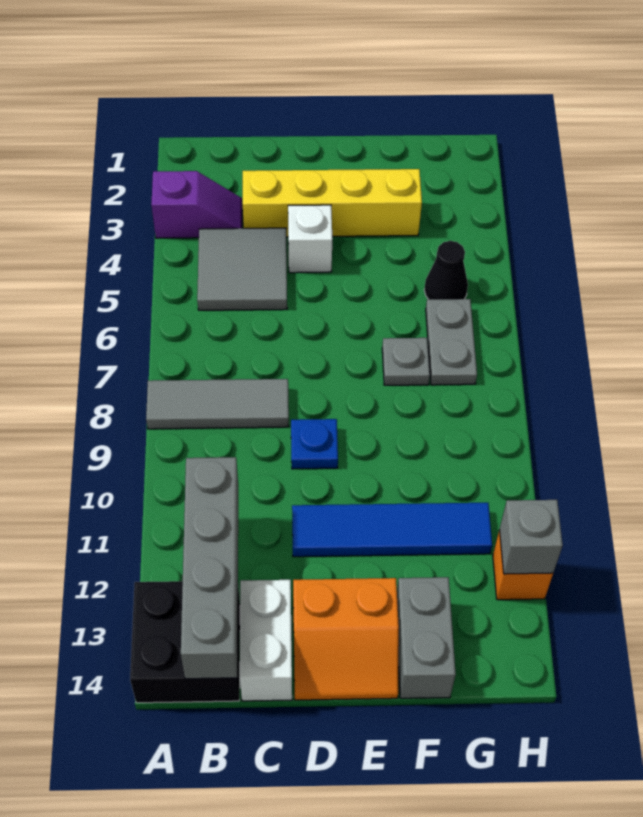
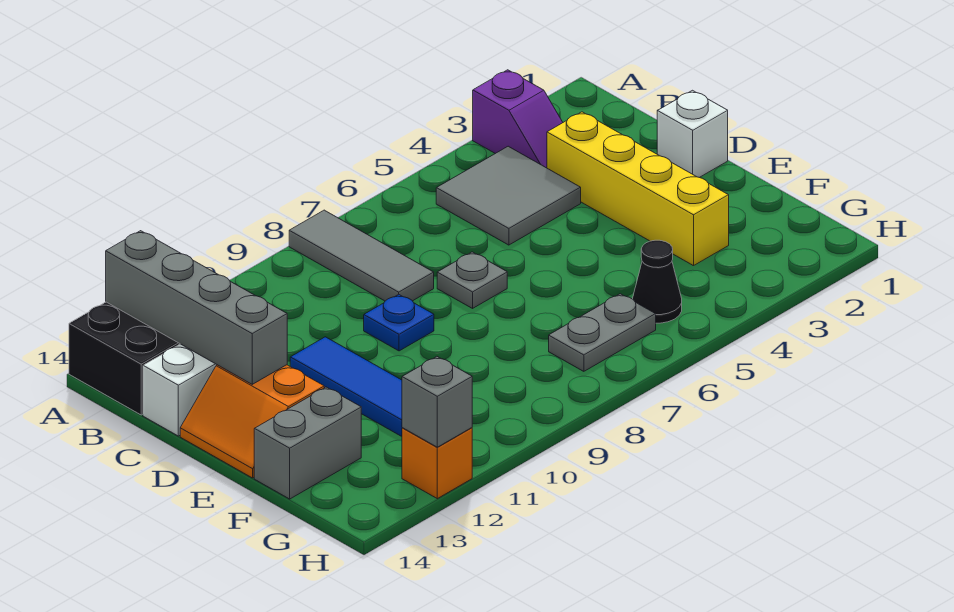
grey 1x4 brick [181,457,238,679] -> grey 1x4 brick turned to [106,231,287,384]
white 1x1 brick [288,205,332,273] -> white 1x1 brick moved to [657,90,728,178]
grey 1x1 plate [382,338,430,385] -> grey 1x1 plate moved to [437,252,507,308]

